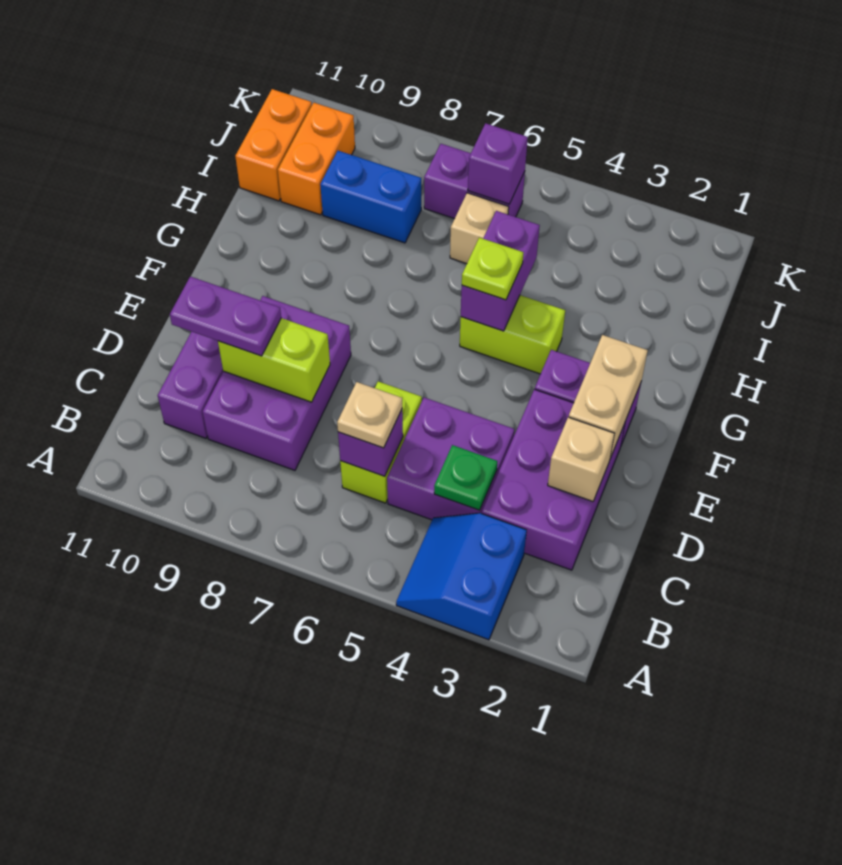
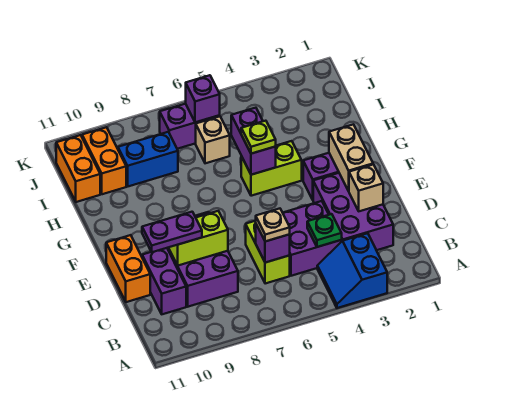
none -> orange 1x2 brick [106,235,150,302]

